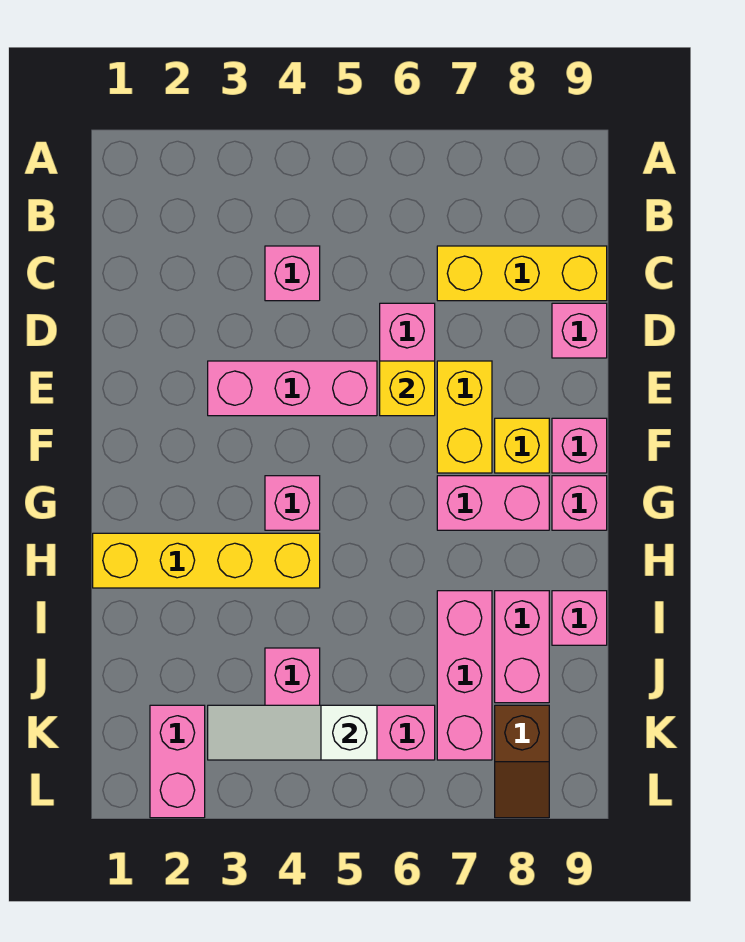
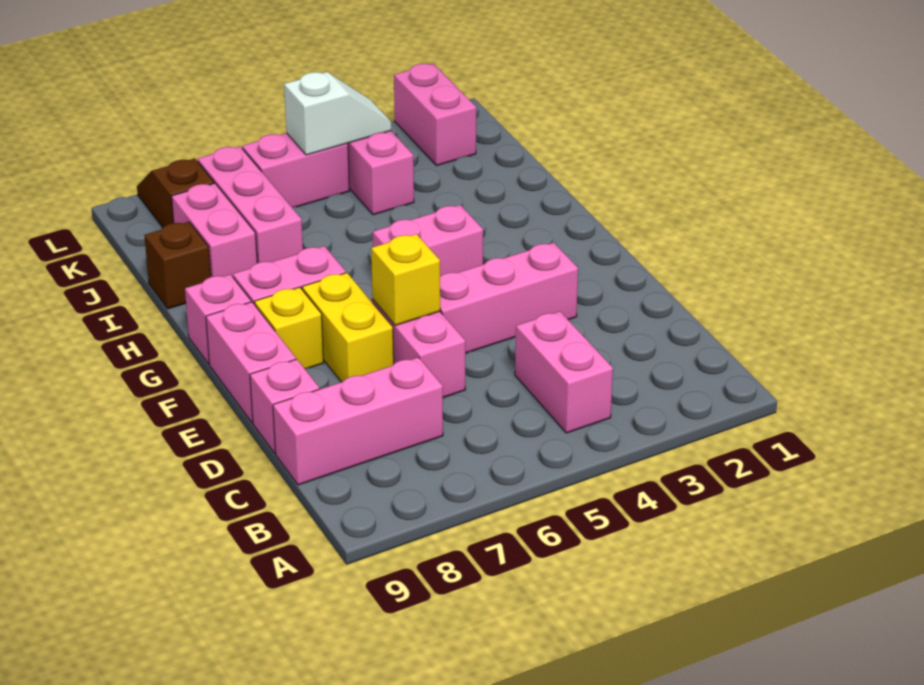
pink 1x1 brick [265,246,320,301] -> pink 1x2 brick [515,311,613,433]
yellow 1x3 brick [437,246,607,301] -> pink 1x3 brick [273,357,443,485]
pink 1x1 brick [552,418,607,473] -> pink 1x2 brick [206,302,296,423]
pink 1x1 brick [265,476,320,530] -> pink 1x2 brick [373,205,483,276]
yellow 1x4 brick [93,533,320,588] -> none
pink 1x1 brick [552,591,607,645] -> brown 1x1 brick [144,222,211,309]
white 1x3 slope [208,705,377,760] -> white 1x2 slope [284,72,391,155]

